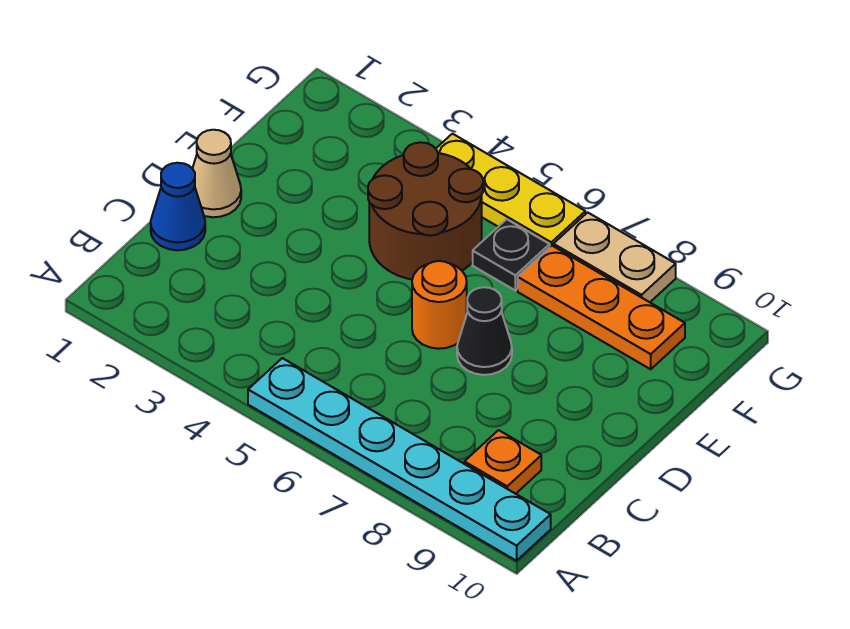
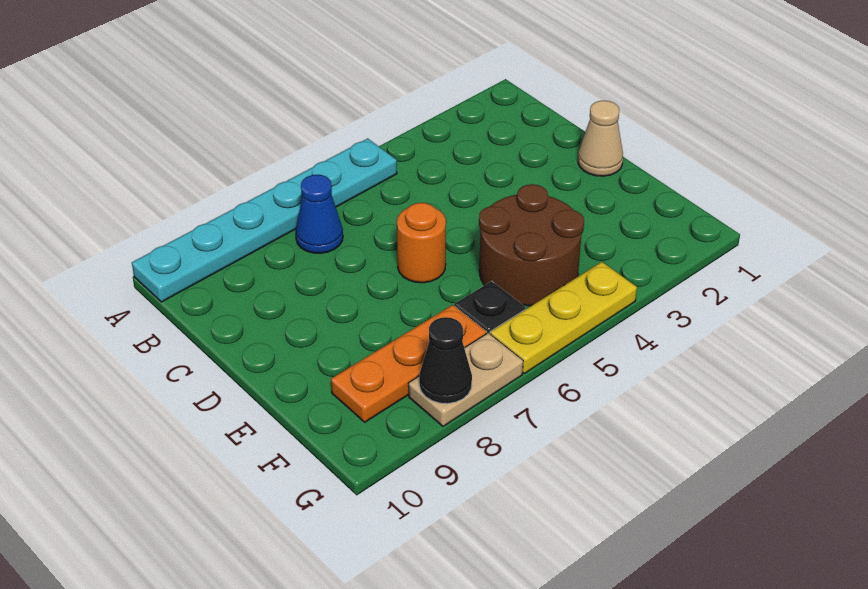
orange 1x1 plate [464,430,541,494] -> none
blue 1x1 cone [151,163,205,250] -> blue 1x1 cone moved to [295,175,343,253]
black 1x1 cone [457,287,512,375] -> black 1x1 cone moved to [419,317,472,404]

